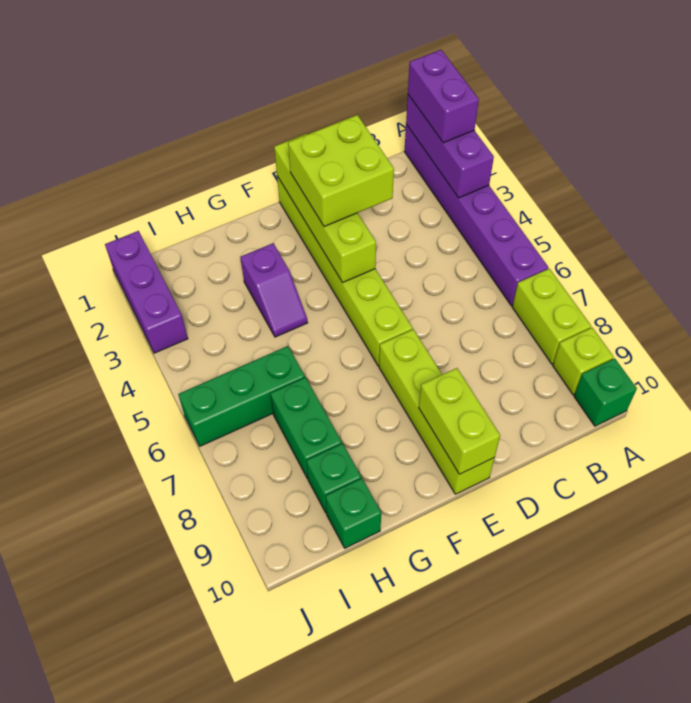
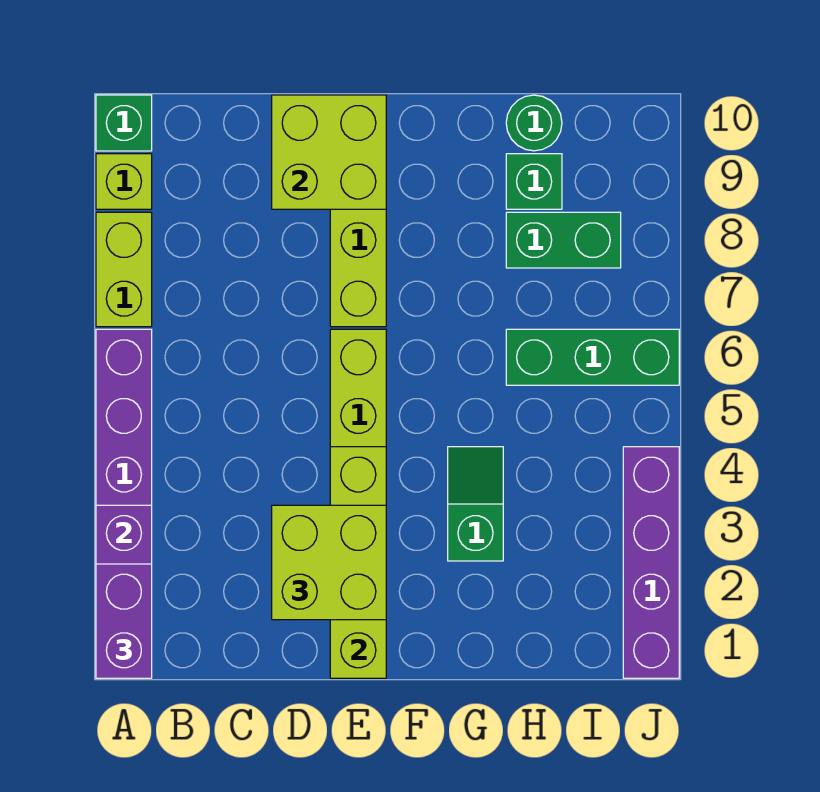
lime 1x2 brick [419,368,500,474] -> lime 2x2 brick [272,95,386,209]
purple 1x2 slope [240,243,308,337] -> green 1x2 slope [448,447,503,561]
green 1x2 brick [270,377,342,479] -> green 1x2 brick turned to [506,212,621,268]
green 1x1 brick [326,478,381,548] -> green 1x1 round brick [506,95,562,151]
purple 1x3 brick [105,231,188,353] -> purple 1x4 brick [623,447,679,678]

